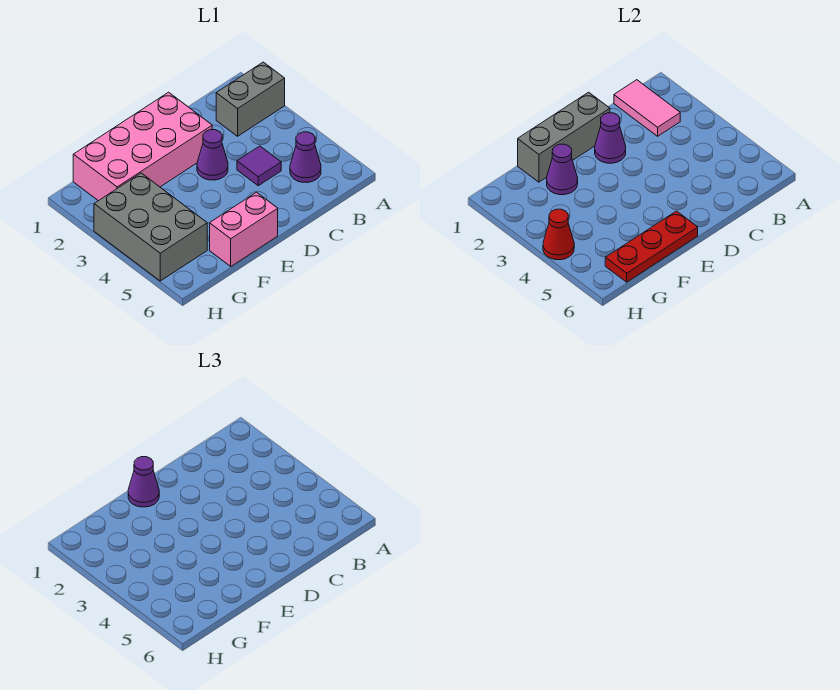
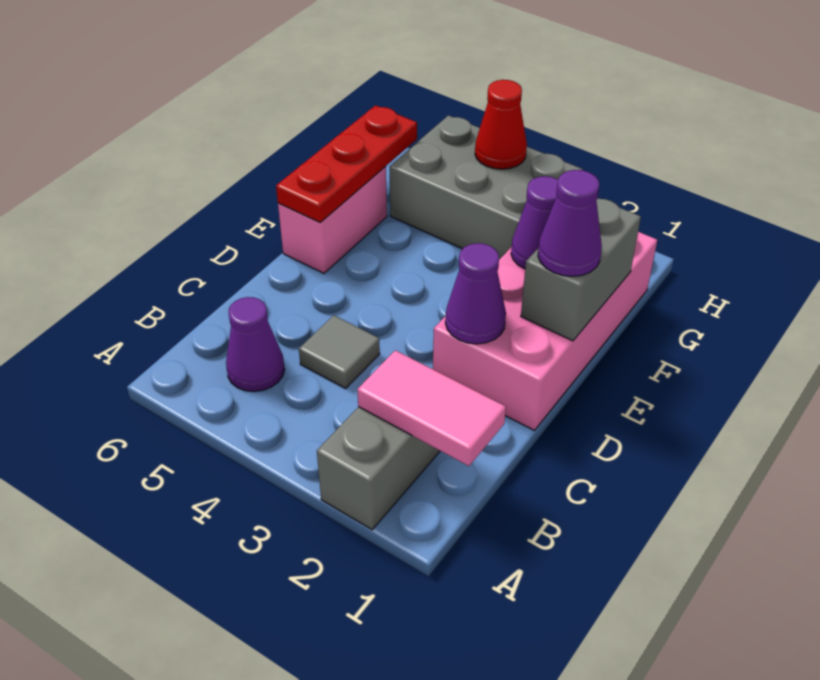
purple 1x1 tile [237,146,281,186] -> grey 1x1 tile [299,315,380,388]
grey 1x3 brick [518,92,610,182] -> grey 1x2 brick [521,199,641,341]
purple 1x1 cone [197,130,228,180] -> none

